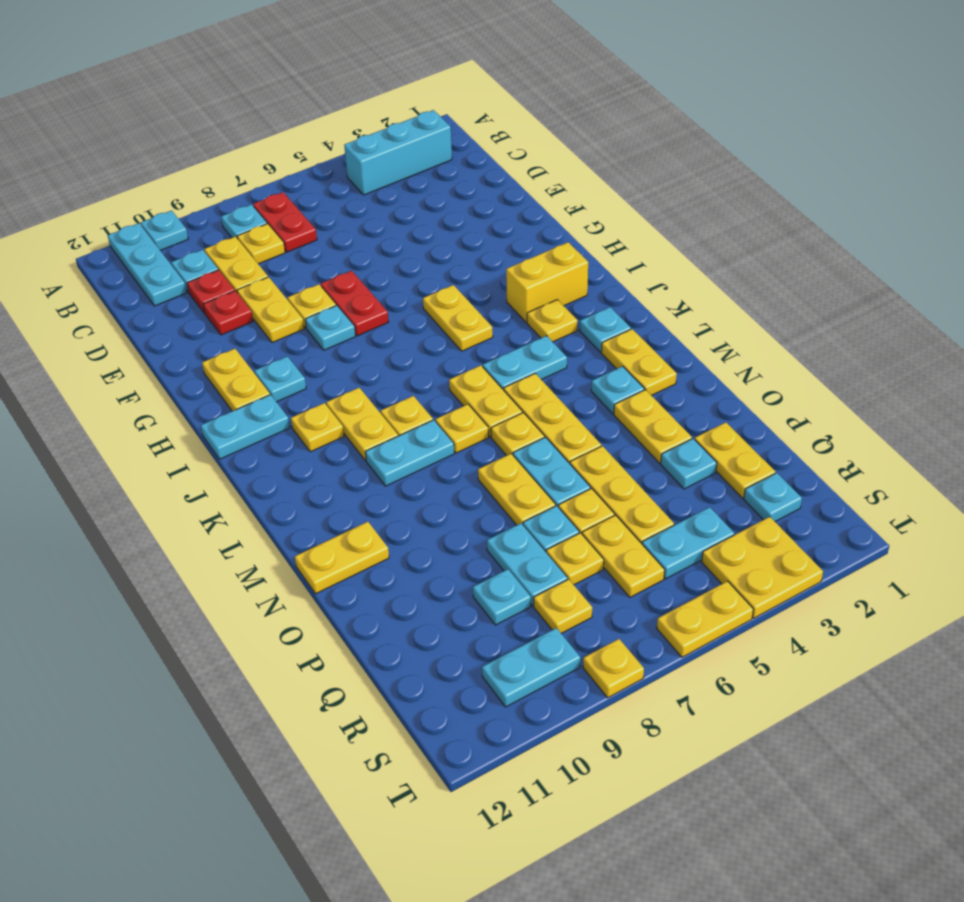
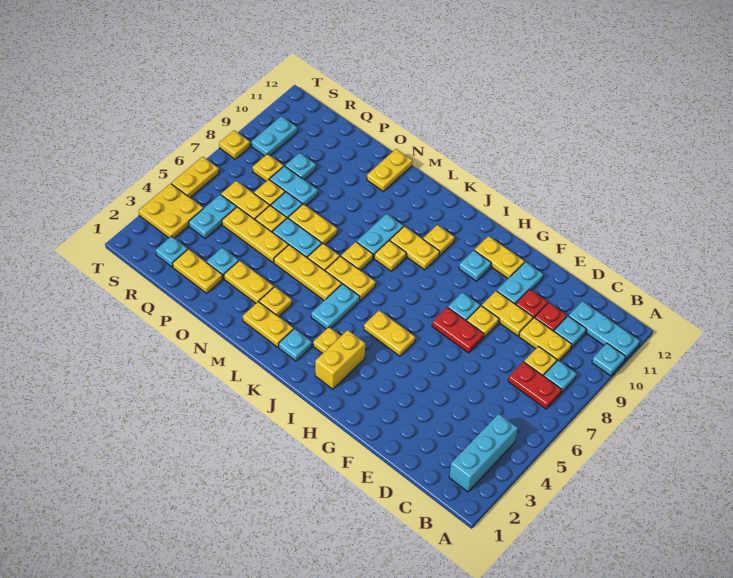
cyan 1x2 plate [201,395,290,459] -> cyan 1x2 plate moved to [497,262,543,304]
cyan 1x1 plate [591,366,644,414] -> yellow 1x1 plate [259,287,292,317]

